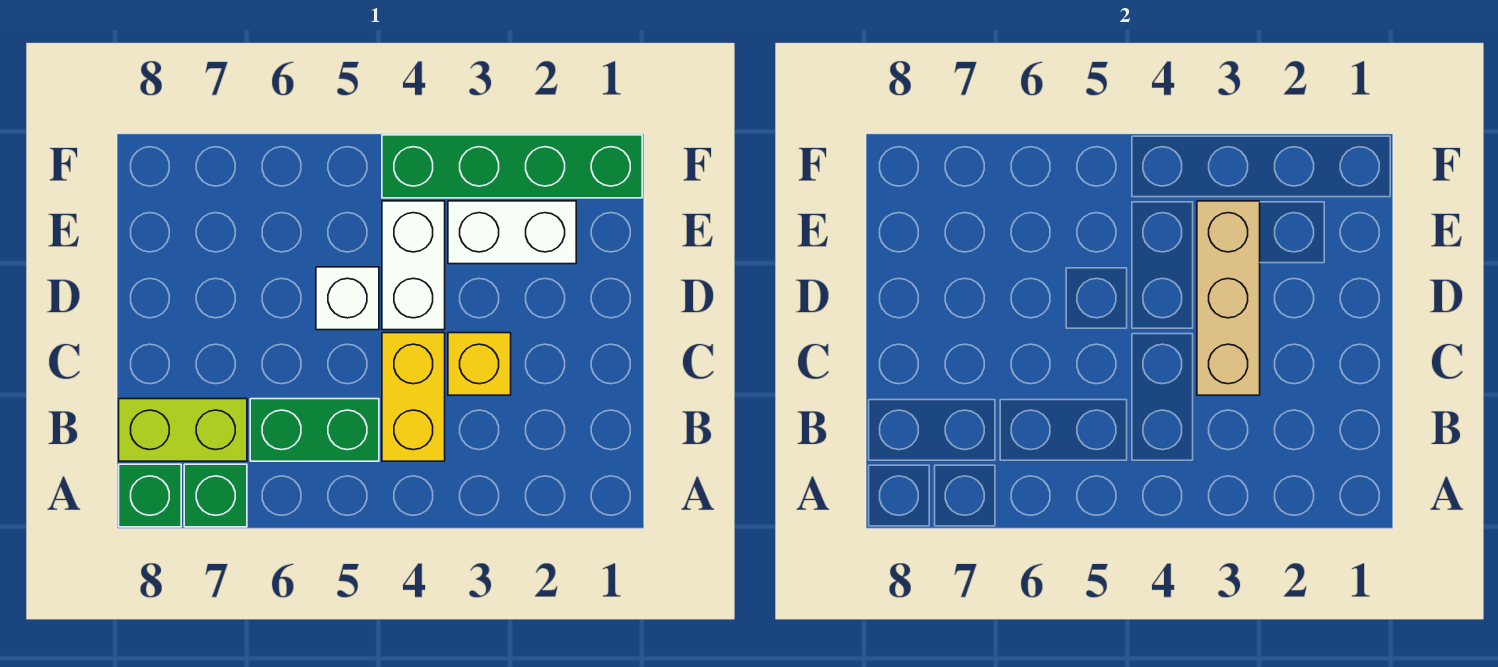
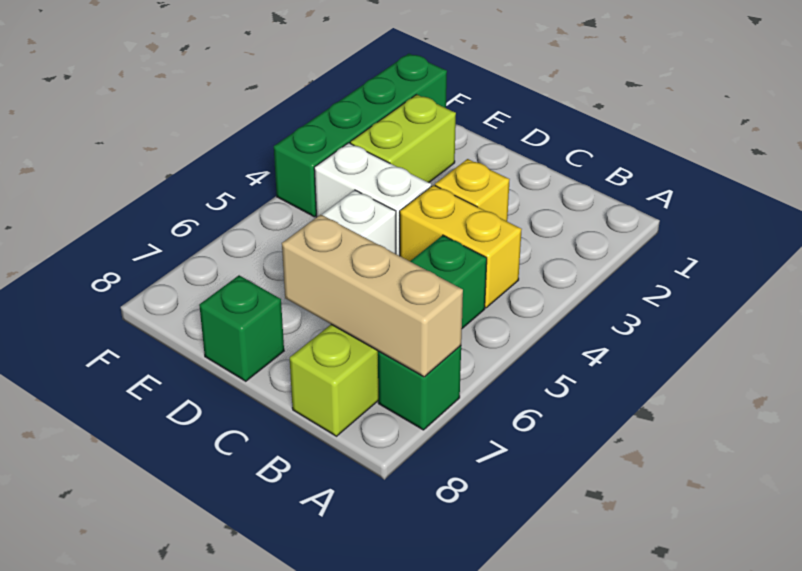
green 1x1 brick [119,464,181,527] -> green 1x1 brick moved to [199,275,284,381]
tan 1x3 brick [1197,201,1260,395] -> tan 1x3 brick moved to [282,215,463,377]
white 1x2 brick [448,201,576,264] -> lime 1x2 brick [350,94,456,182]

